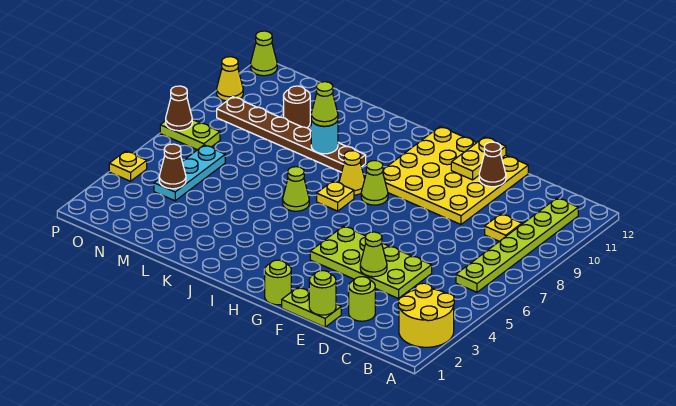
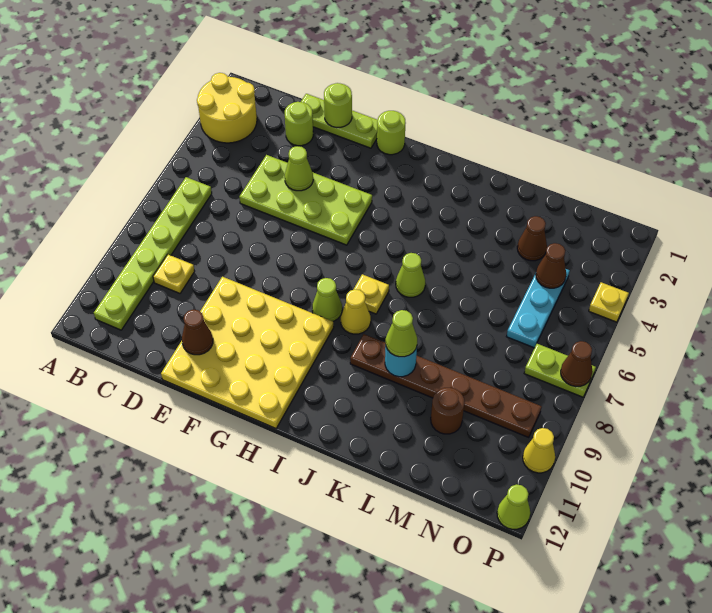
lime 1x2 plate [282,287,341,327] -> lime 1x3 plate [301,94,377,148]
yellow 1x2 plate [451,137,506,180] -> none
none -> brown 1x1 cone [517,216,547,261]

